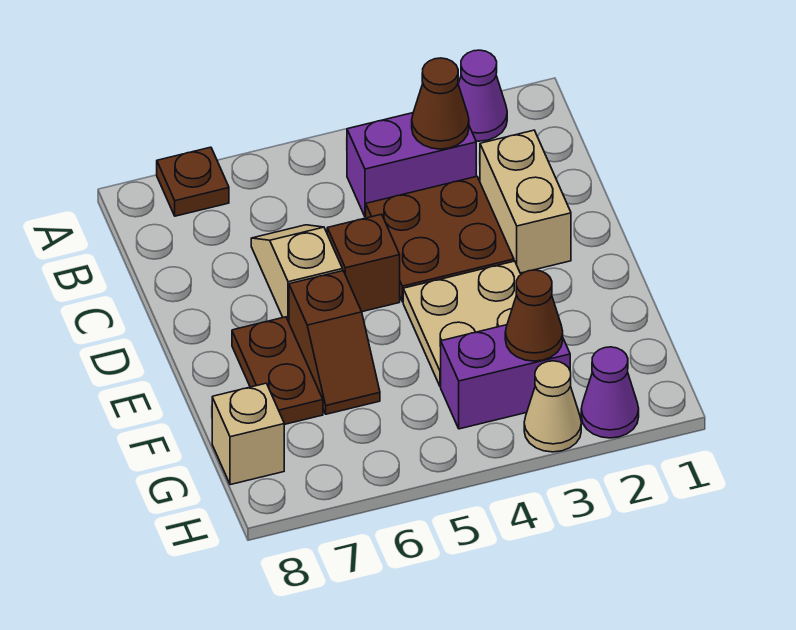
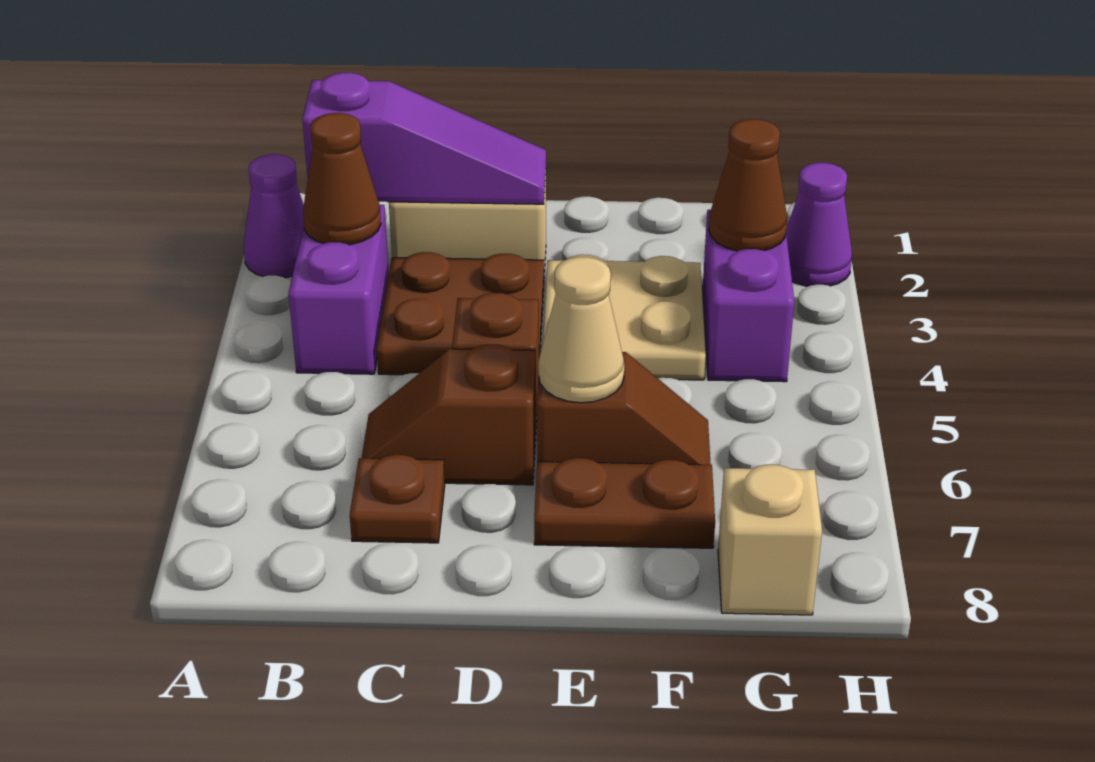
brown 1x1 plate [157,147,229,216] -> brown 1x1 plate moved to [350,455,445,543]
none -> purple 1x3 slope [302,73,546,204]
tan 1x2 slope [251,225,343,322] -> brown 1x2 slope [362,344,536,485]
tan 1x1 cone [524,361,581,452] -> tan 1x1 cone moved to [538,257,624,403]

